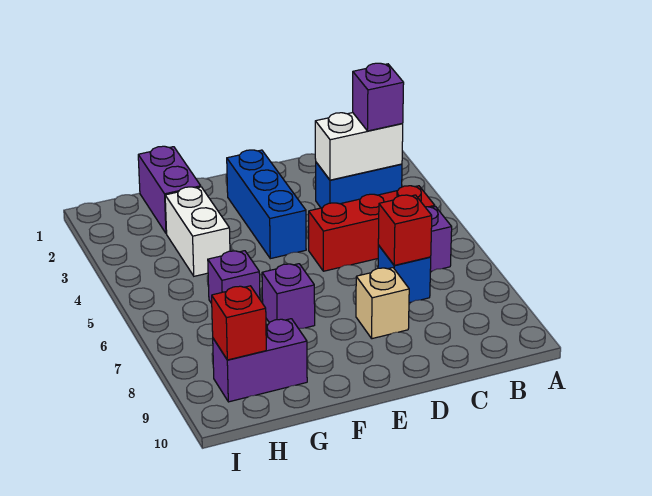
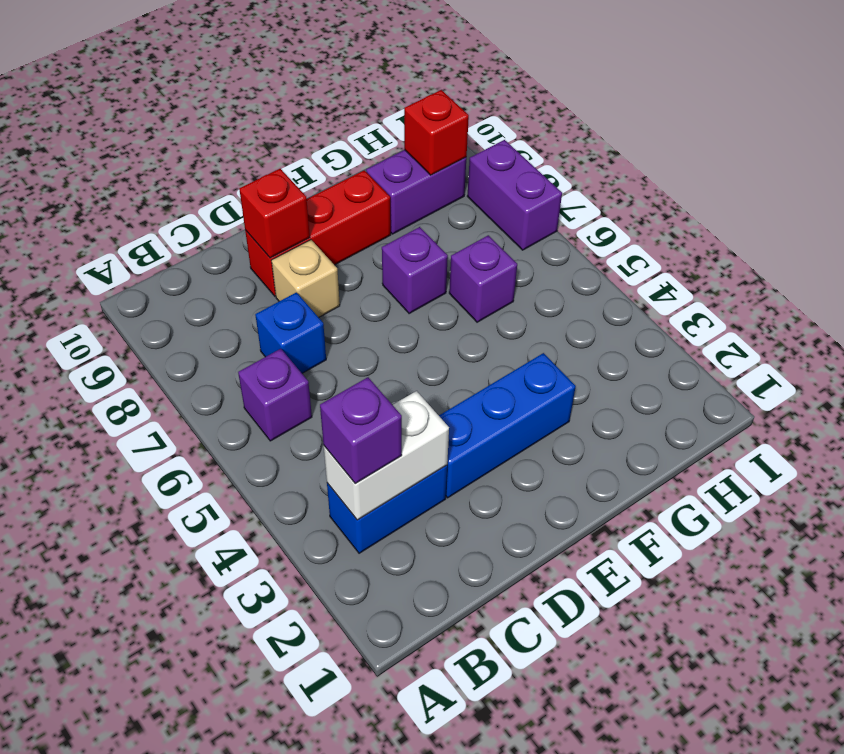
red 1x3 brick [309,186,435,271] -> red 1x3 brick moved to [245,170,391,296]
red 1x1 brick [378,195,432,265] -> red 1x1 brick moved to [239,169,310,258]
blue 1x3 brick [227,150,306,259] -> blue 1x3 brick turned to [439,353,576,498]
purple 1x2 brick [138,146,201,234] -> purple 1x2 brick moved to [467,140,562,250]
white 1x2 brick [165,187,230,276] -> none

